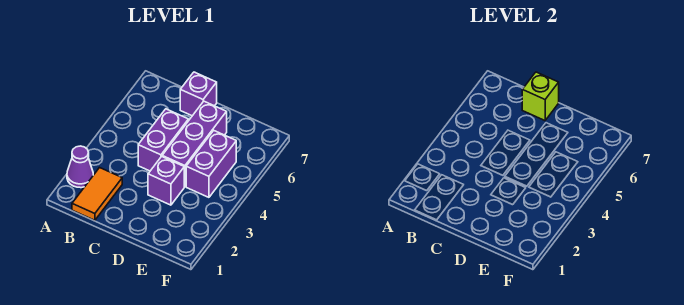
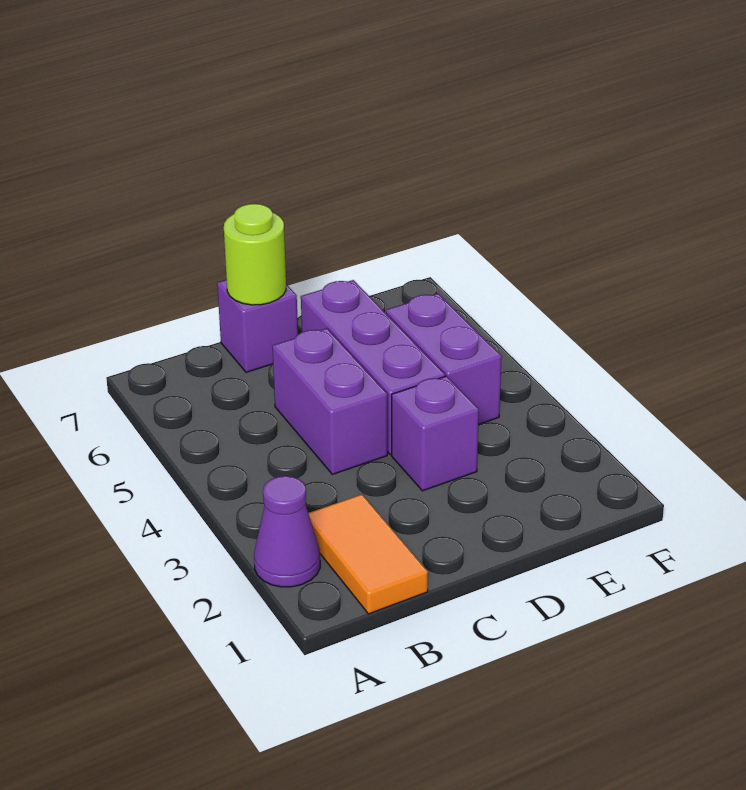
lime 1x1 brick [522,72,559,121] -> lime 1x1 round brick [224,204,286,305]

